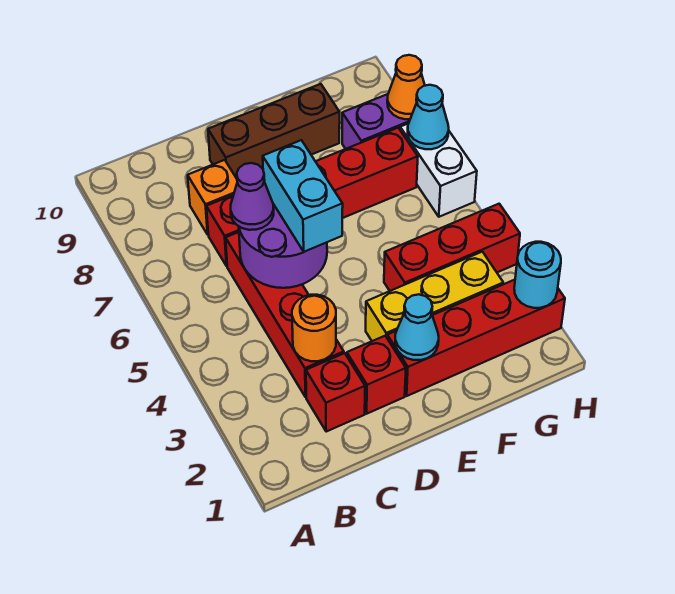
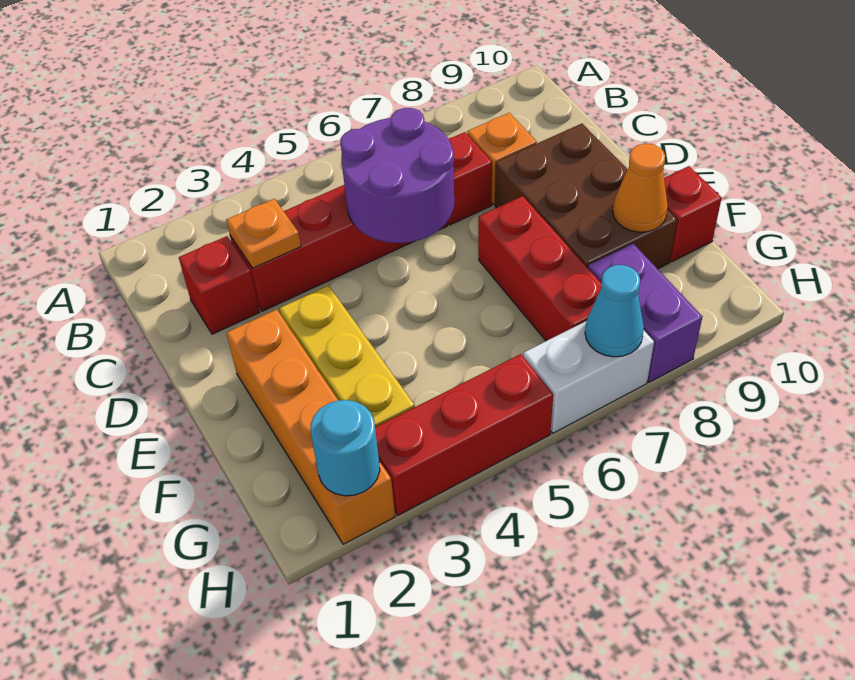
orange 1x1 round brick [292,295,336,361] -> orange 1x1 plate [226,199,301,268]
purple 1x1 cone [231,163,274,230] -> none
red 1x1 brick [347,336,406,414] -> red 1x1 brick moved to [664,166,722,262]
cyan 1x2 brick [263,140,343,252] -> none
brown 1x3 brick [208,84,340,179] -> brown 2x3 brick [495,124,677,269]
red 1x4 brick [387,280,565,396] -> orange 1x4 brick [227,309,395,544]
cyan 1x1 cone [395,294,439,360] -> none
red 1x3 brick [384,204,520,291] -> red 1x3 brick turned to [375,354,553,515]
orange 1x1 cone [387,55,425,119] -> orange 1x1 cone moved to [613,144,668,232]

